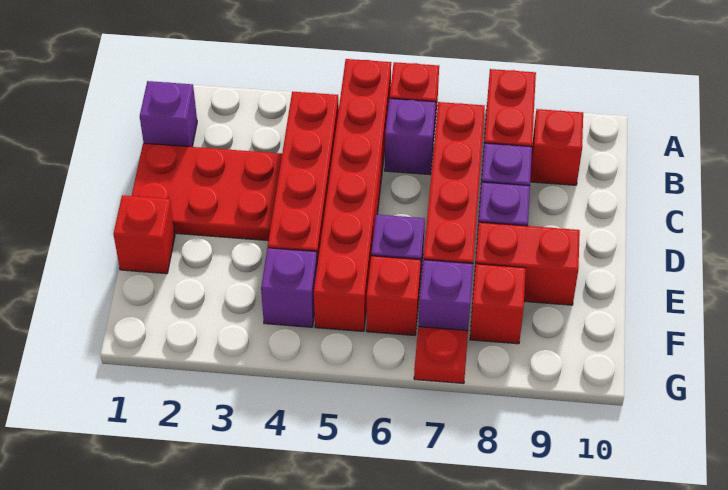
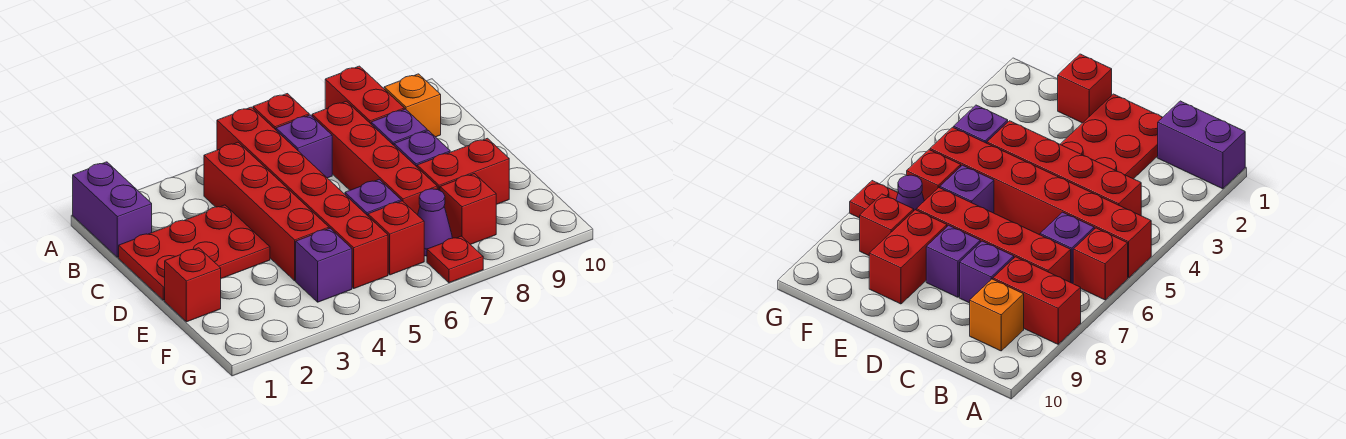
purple 1x1 brick [140,81,197,147] -> purple 1x2 brick [73,162,152,257]
red 1x1 brick [530,109,583,185] -> orange 1x1 brick [384,74,441,137]
purple 1x1 brick [418,260,473,330] -> purple 1x1 cone [418,189,452,256]

